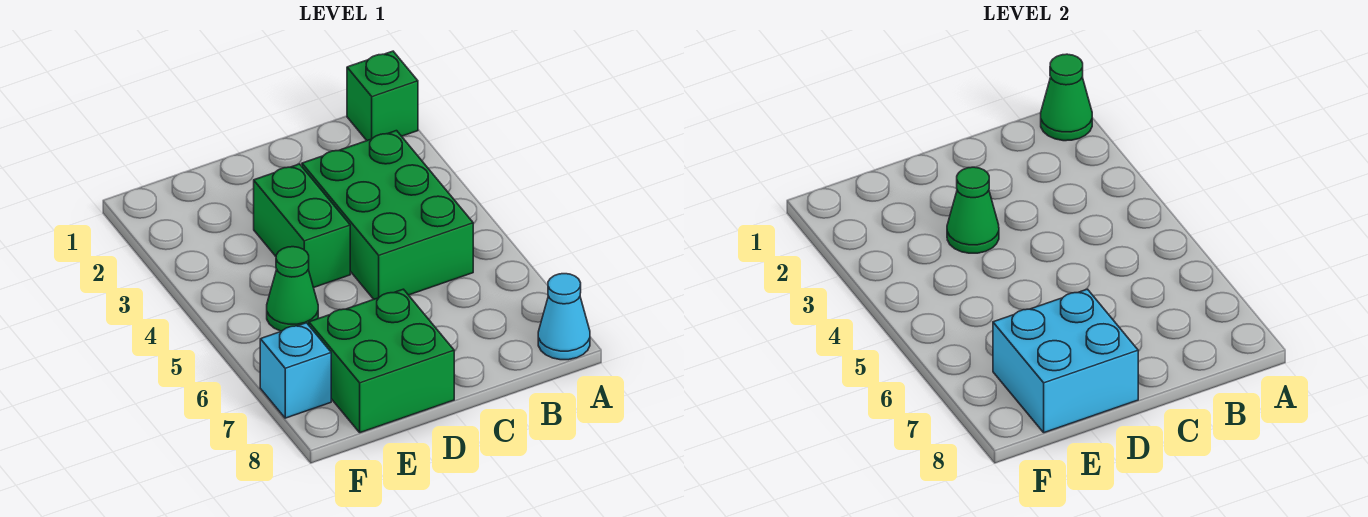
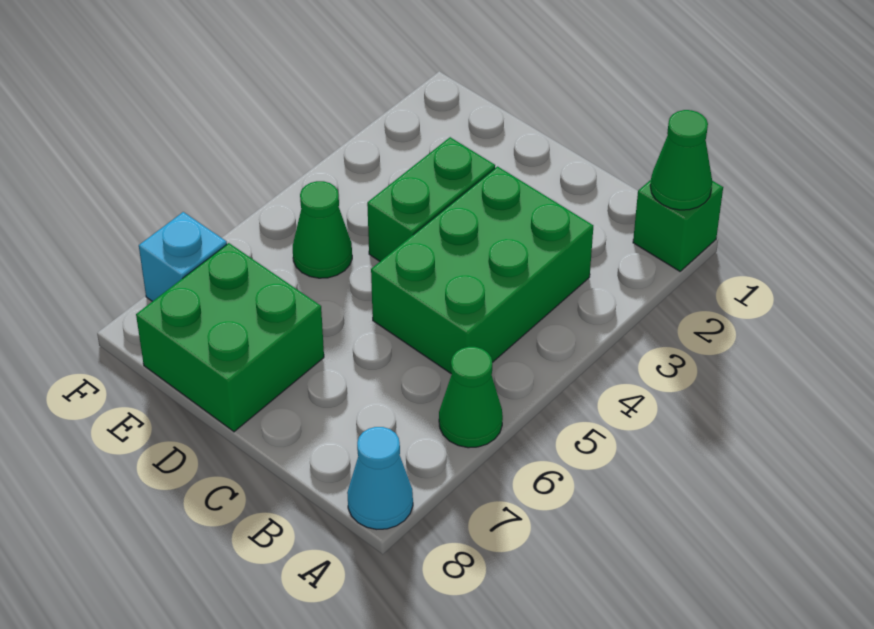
green 1x1 cone [947,167,999,253] -> green 1x1 cone moved to [439,347,503,448]
cyan 2x2 brick [993,289,1138,433] -> none

